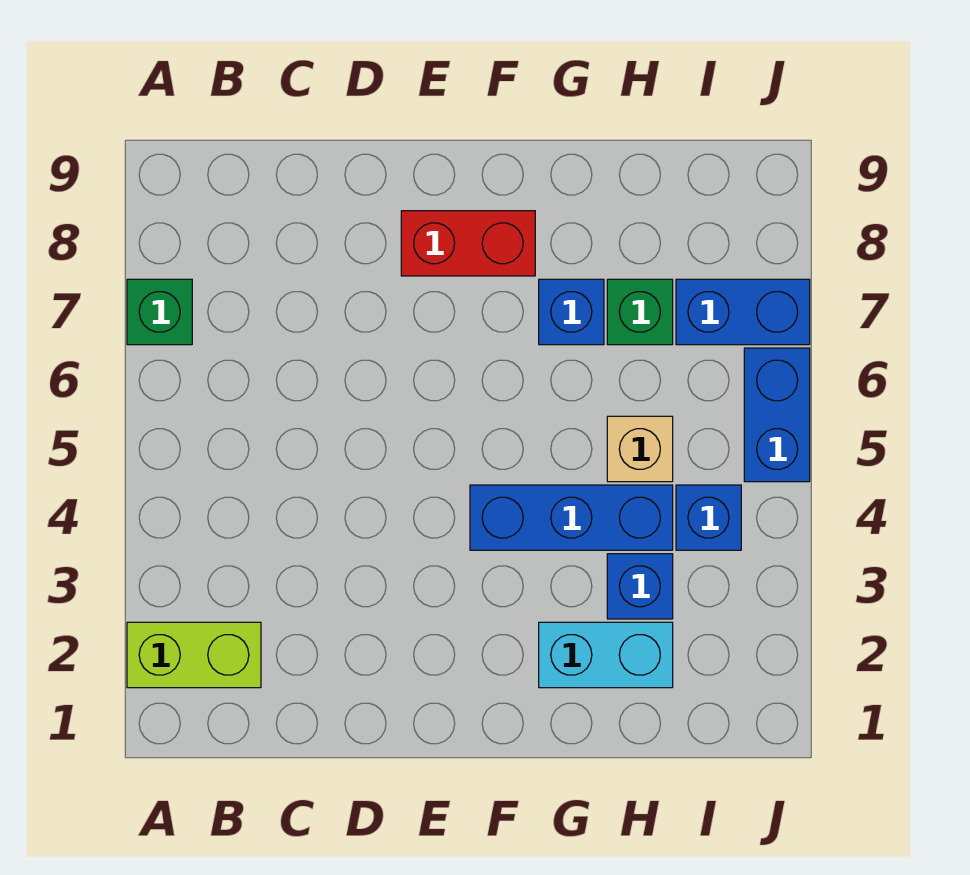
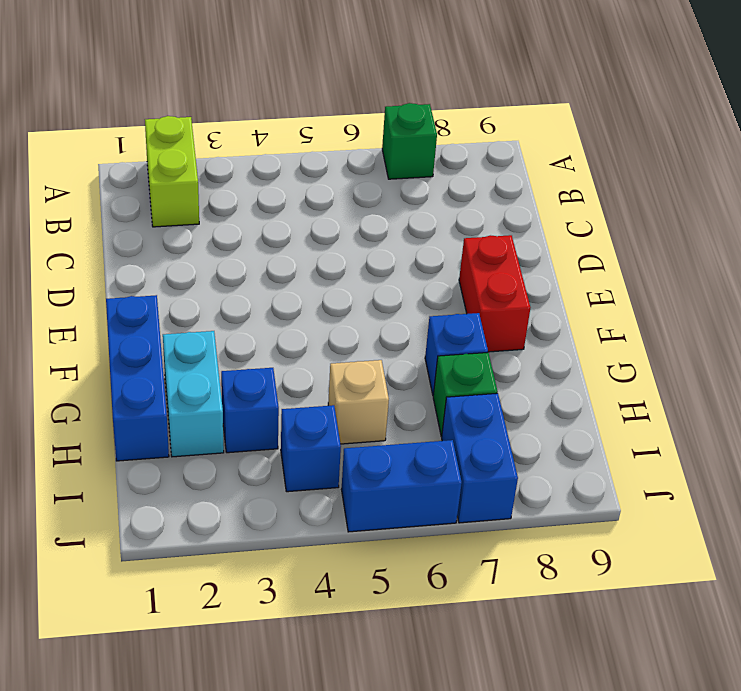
blue 1x3 brick [470,485,673,550] -> blue 1x3 brick moved to [106,295,169,461]

